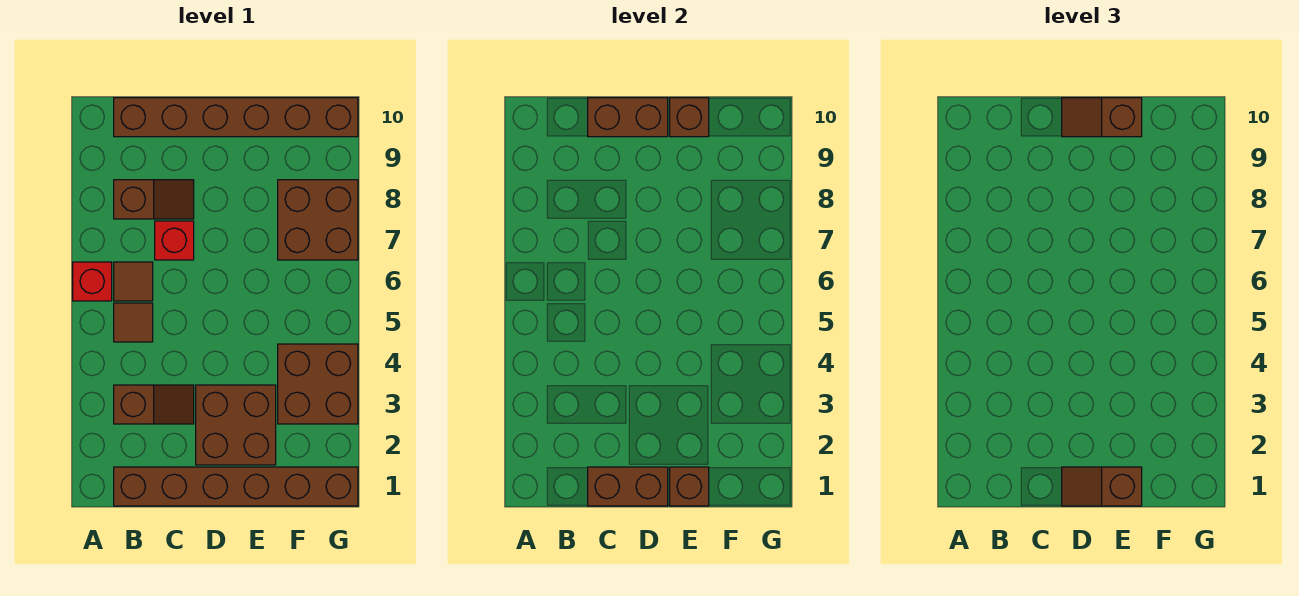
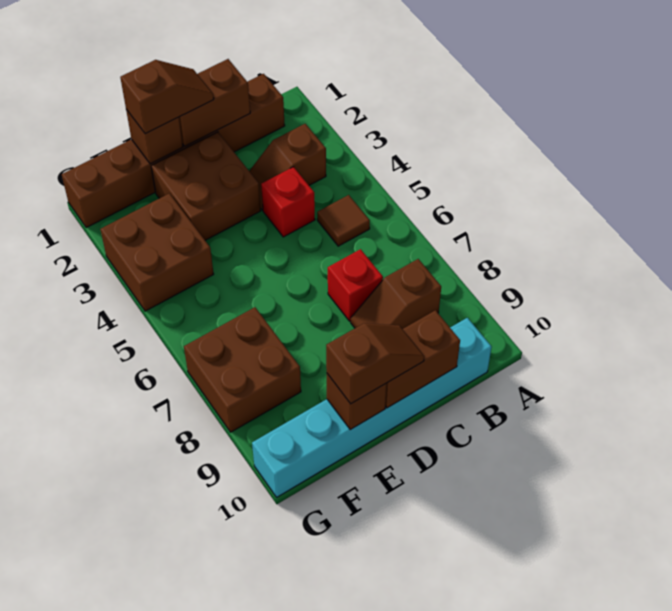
red 1x1 brick [73,262,112,301] -> red 1x1 brick moved to [261,167,315,237]
brown 1x1 tile [114,262,153,301] -> none
brown 1x6 brick [114,98,358,137] -> cyan 1x6 brick [252,318,492,497]

